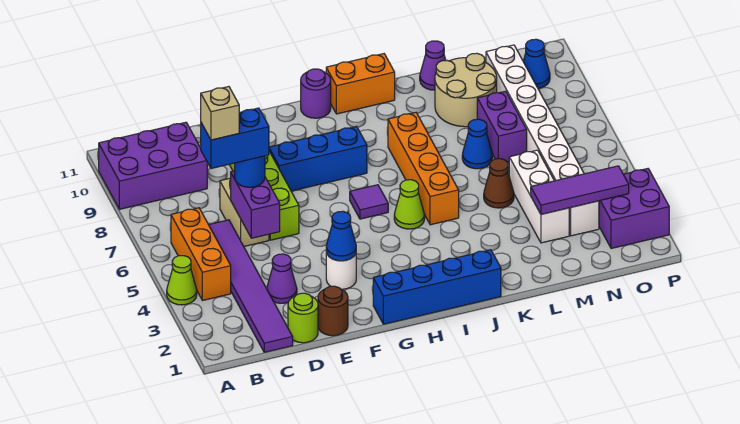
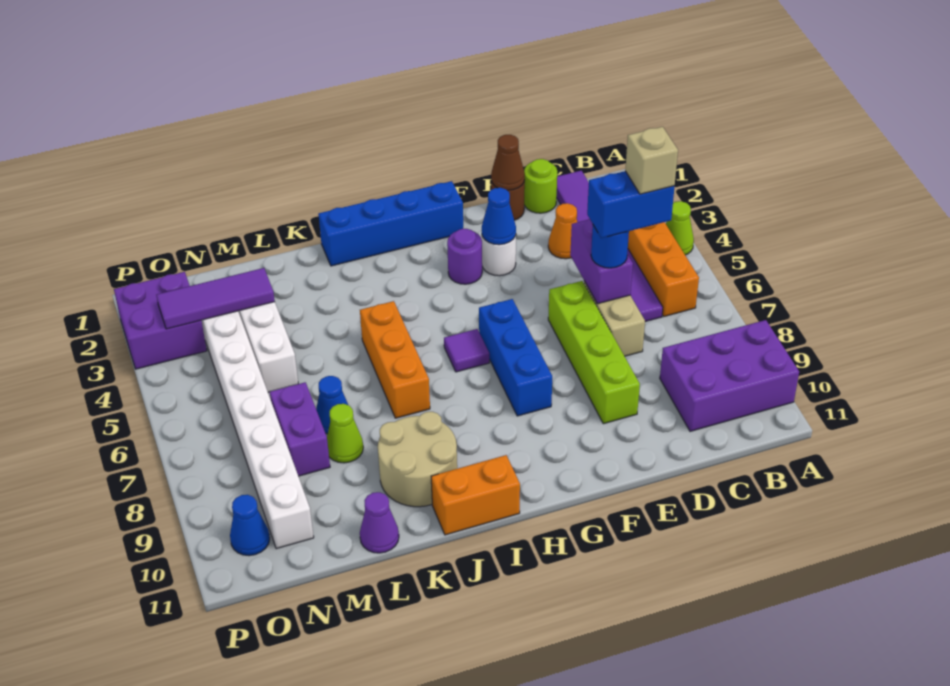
purple 1x1 cone [267,254,297,303] -> orange 1x1 cone [548,203,577,259]
blue 1x3 brick [269,126,367,191] -> blue 1x3 brick turned to [479,299,552,416]
purple 1x1 round brick [301,69,331,118] -> purple 1x1 round brick moved to [447,229,482,284]
lime 1x1 cone [394,180,425,229] -> lime 1x1 cone moved to [327,404,363,463]
orange 1x4 brick [388,113,459,225] -> orange 1x3 brick [360,301,430,418]
brown 1x1 cone [484,159,514,208] -> brown 1x1 cone moved to [491,135,525,190]
tan 2x2 round brick [435,53,497,127] -> tan 2x2 round brick moved to [378,412,457,507]

